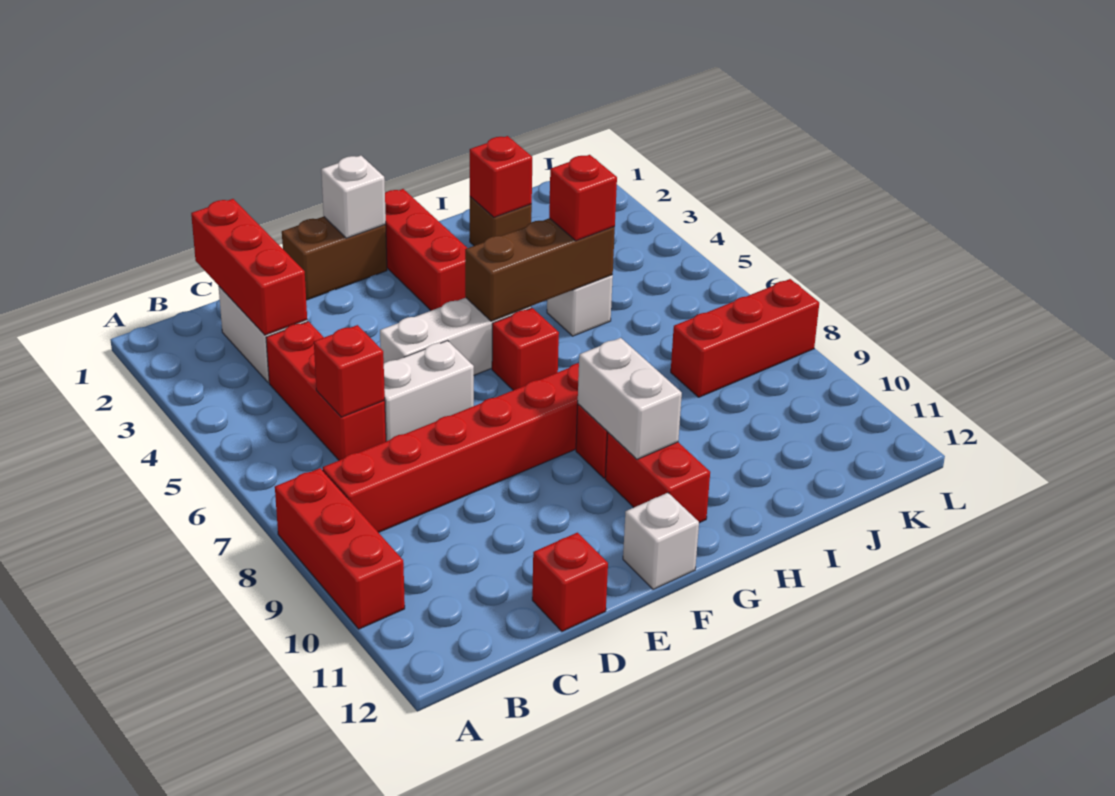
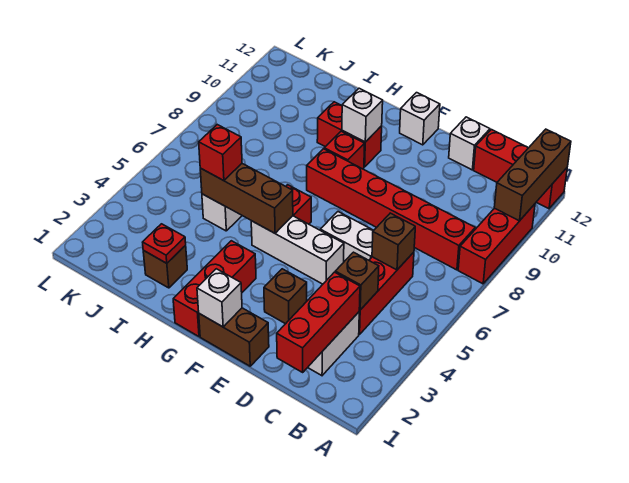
none -> brown 1x3 brick [494,129,571,221]
none -> brown 1x1 brick [335,252,379,310]
red 1x1 brick [314,325,385,417] -> brown 1x1 brick [372,213,415,270]
red 1x1 brick [532,533,608,631] -> white 1x1 brick [449,117,490,170]
none -> brown 1x1 brick [264,269,307,324]
white 1x2 brick [578,338,682,459] -> white 1x1 brick [342,88,383,142]
red 1x2 brick [605,433,710,523] -> red 1x2 brick turned to [317,102,382,167]
red 1x1 brick [470,136,532,217] -> red 1x1 plate [143,224,186,263]
red 1x3 brick [671,279,819,397] -> red 1x3 brick moved to [474,130,567,209]

